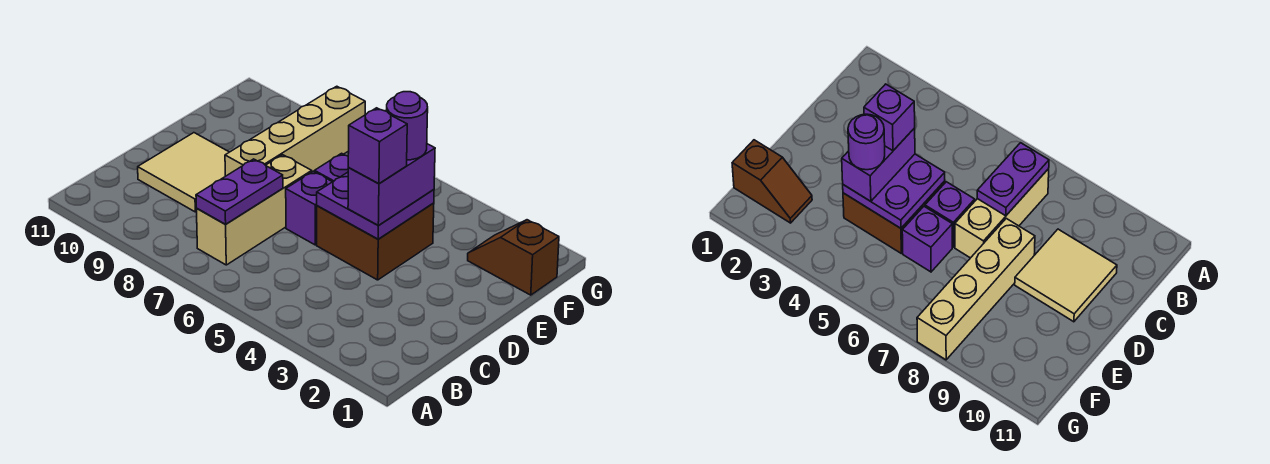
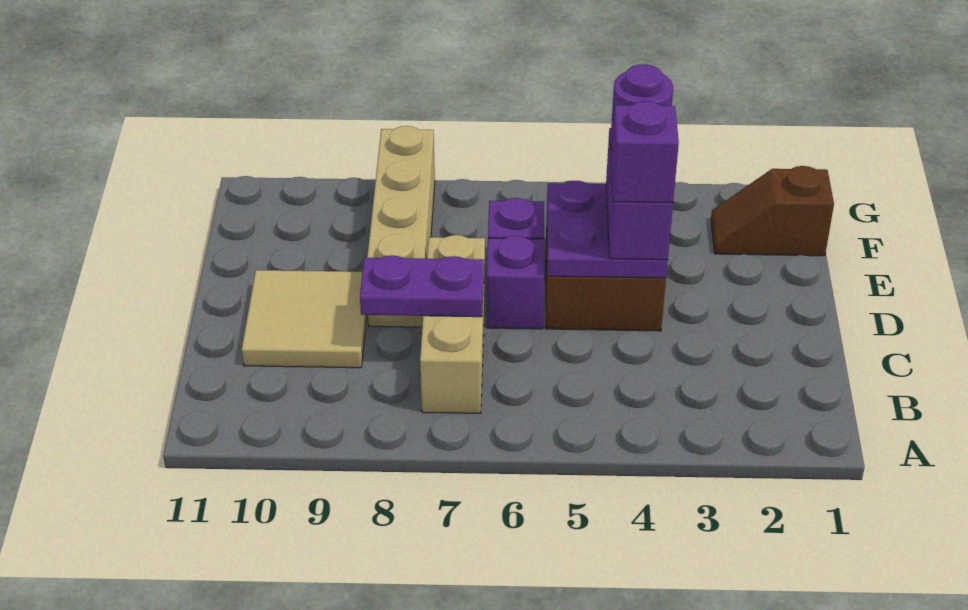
purple 1x2 plate [196,159,283,224] -> purple 1x2 plate turned to [360,255,484,317]

